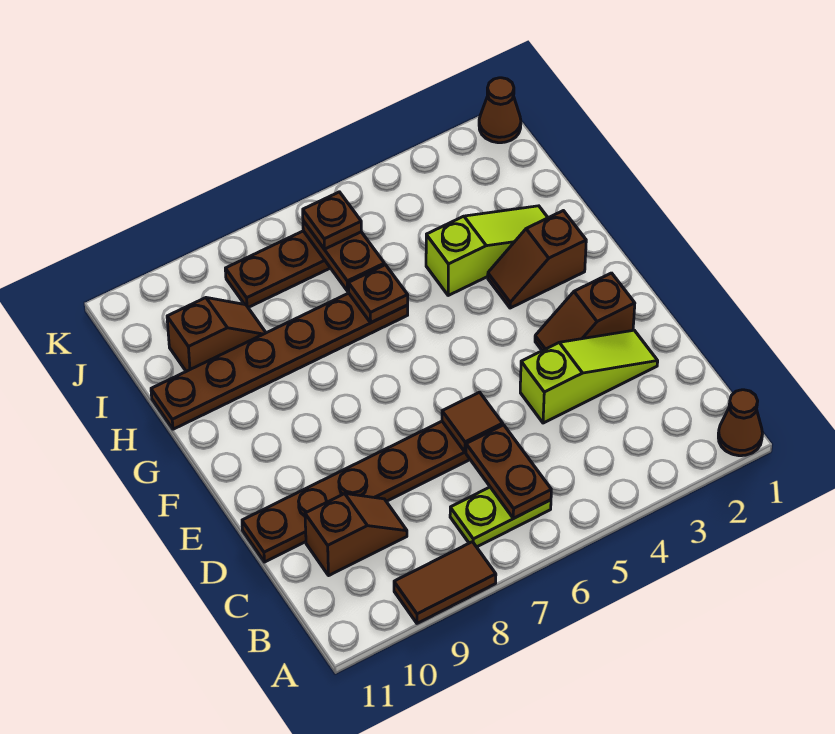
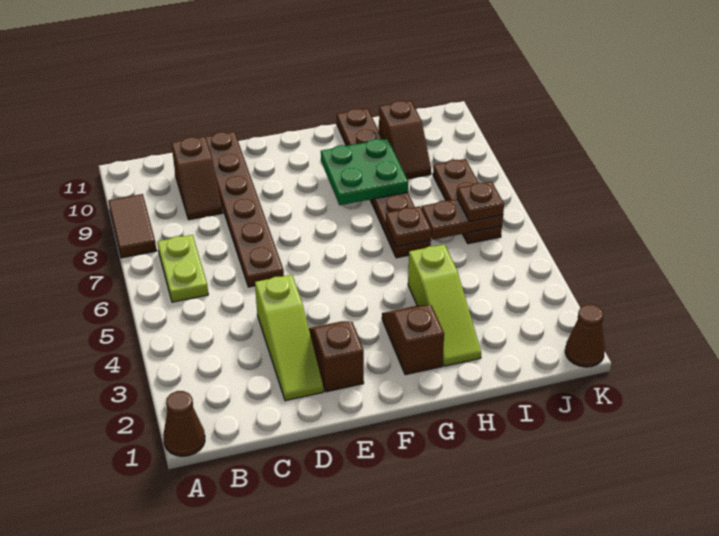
brown 1x2 plate [466,425,551,518] -> none
brown 1x1 tile [442,392,503,452] -> none
none -> green 2x2 plate [321,139,408,205]

